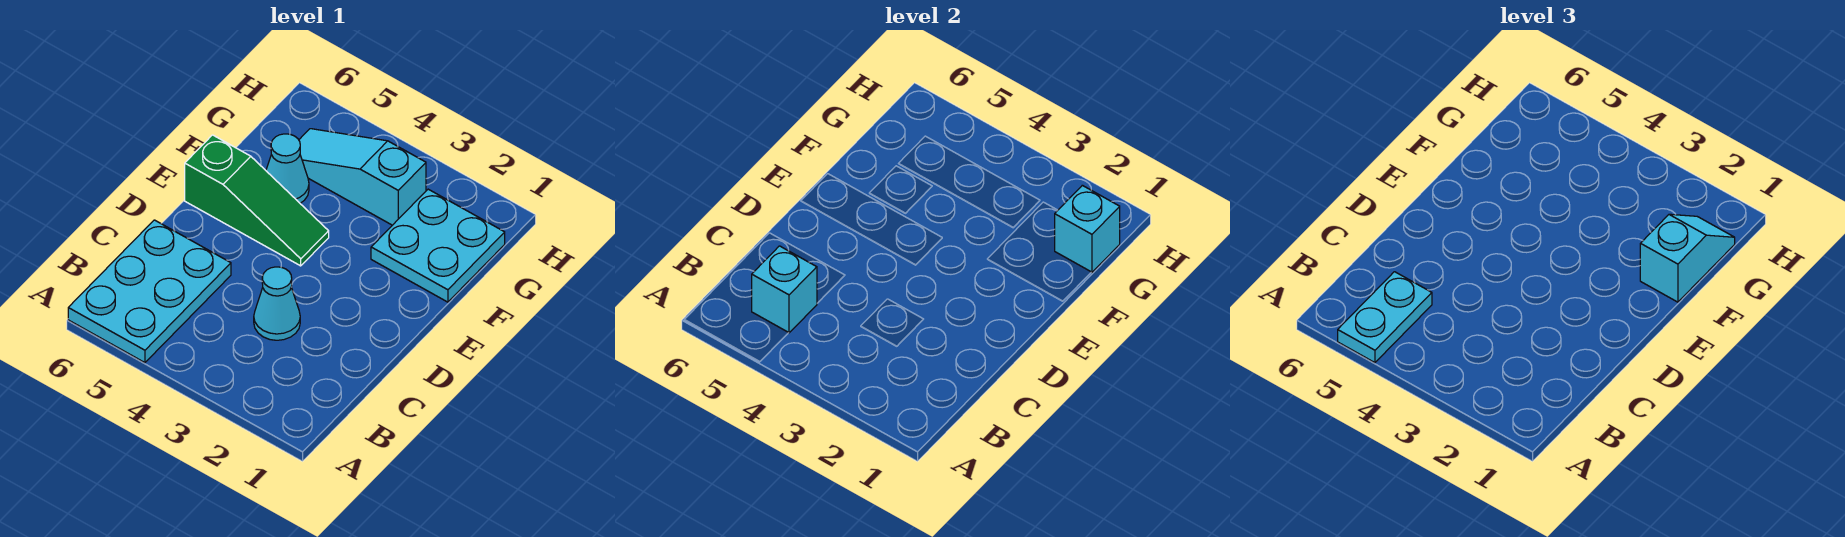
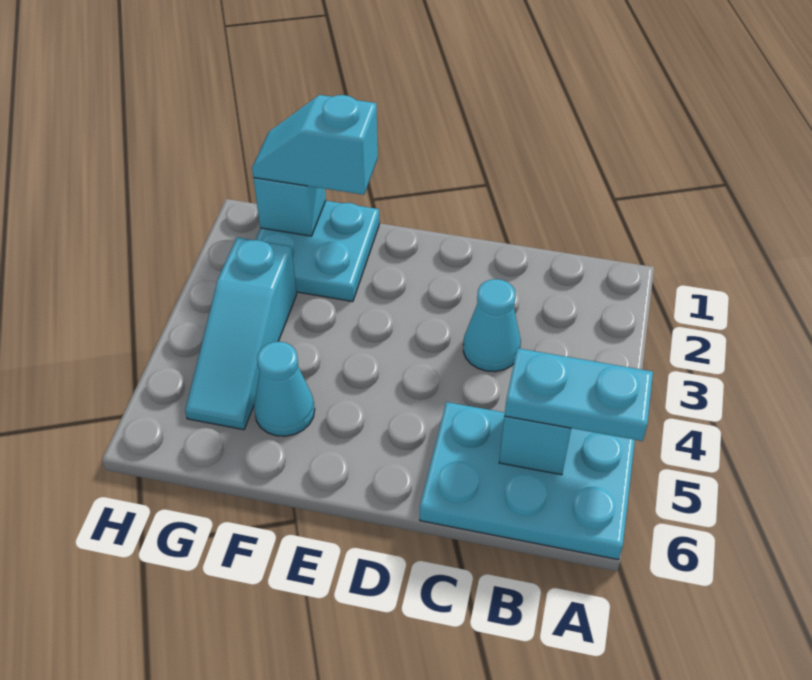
green 1x3 slope [185,135,329,266] -> none

